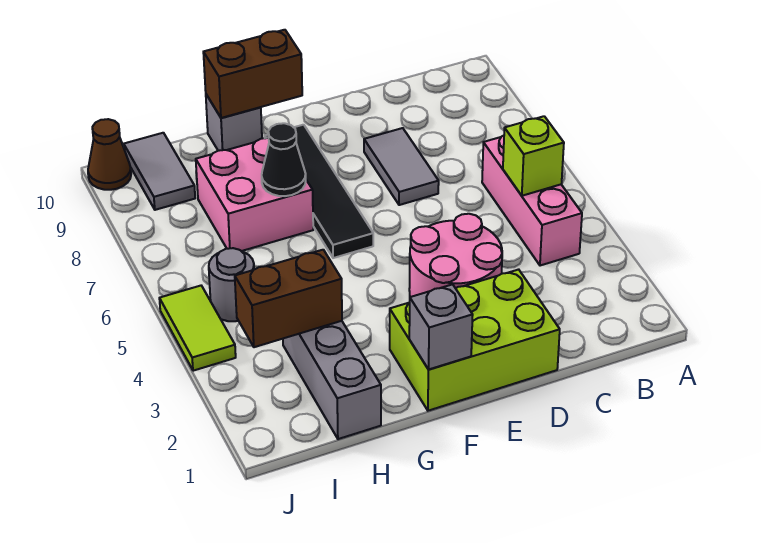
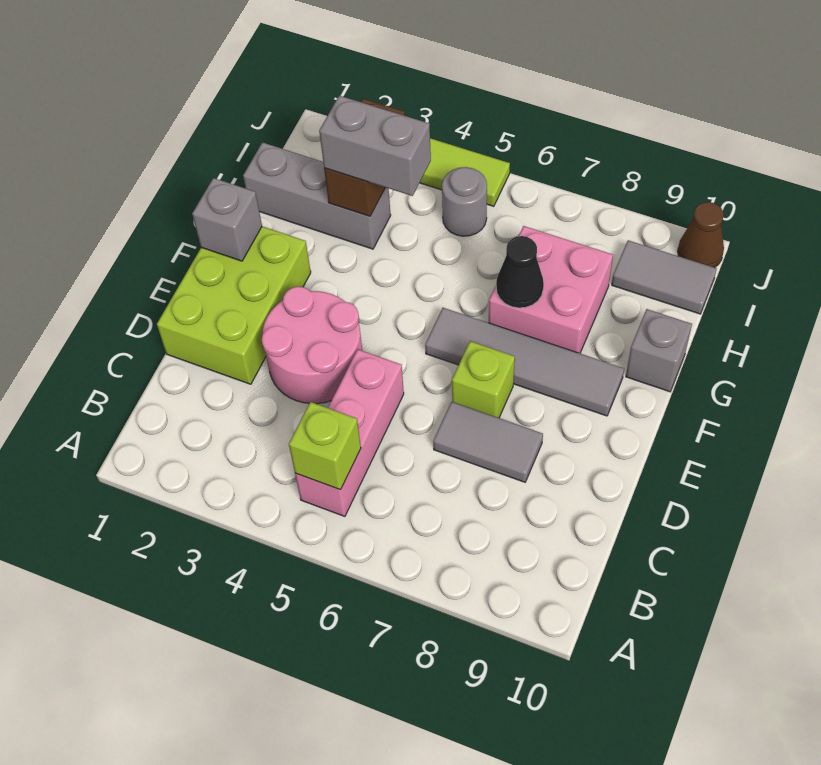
pink 1x3 brick [482,136,582,266] -> pink 1x3 brick turned to [295,350,404,516]
none -> lime 1x1 brick [452,341,515,418]
black 1x4 tile [265,125,373,258] -> grey 1x4 tile [425,308,624,416]
brown 1x2 brick [203,30,302,118] -> none
none -> grey 1x2 brick [319,96,431,196]

